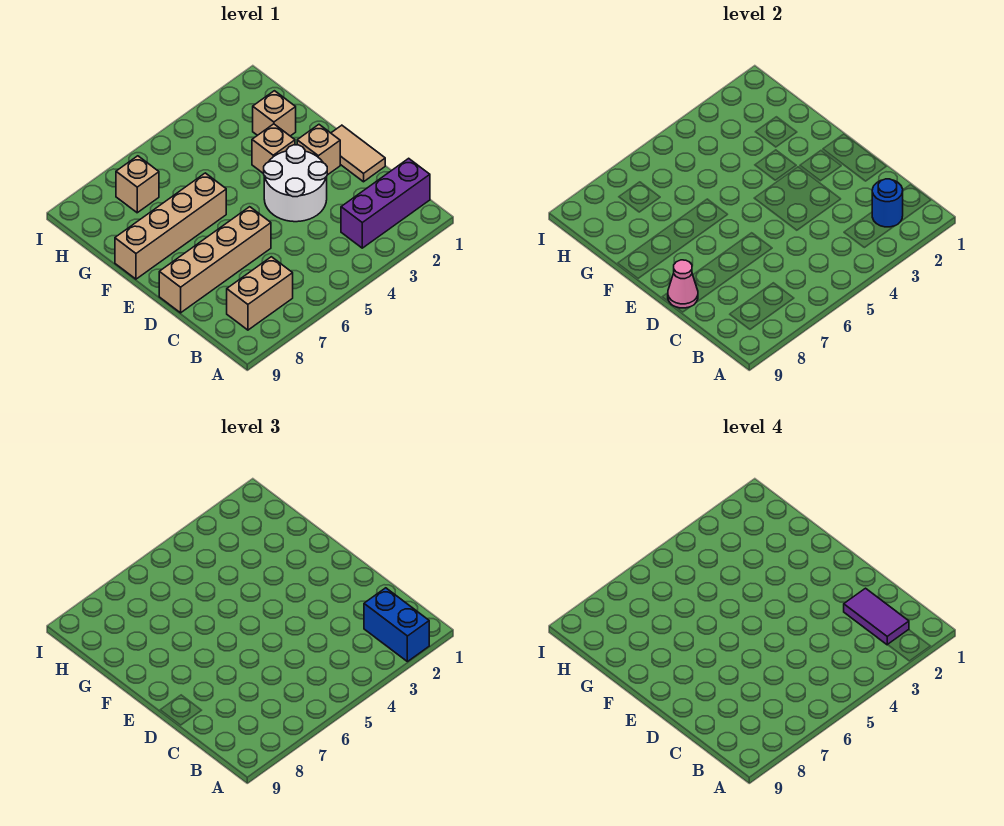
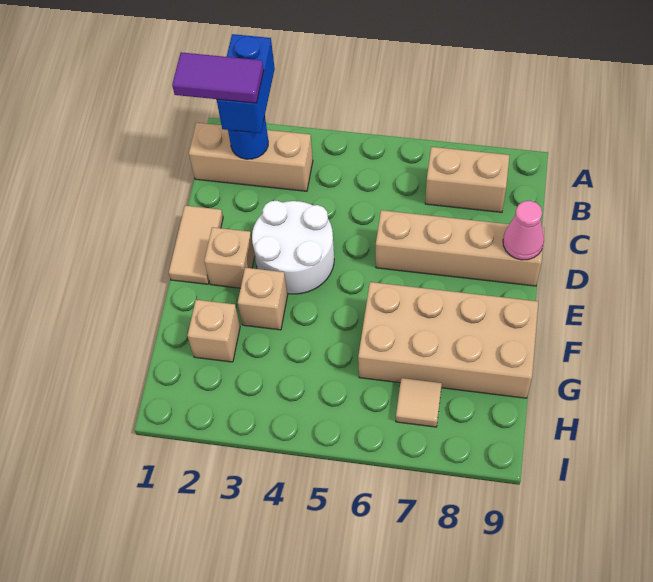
purple 1x3 brick [341,158,430,248] -> tan 1x3 brick [189,123,313,191]
purple 1x2 tile [844,588,909,645] -> purple 1x2 tile turned to [172,52,264,103]
tan 1x4 brick [115,173,226,279] -> tan 2x4 brick [358,282,538,398]
tan 1x1 brick [116,156,159,213] -> tan 1x1 tile [396,378,442,427]

